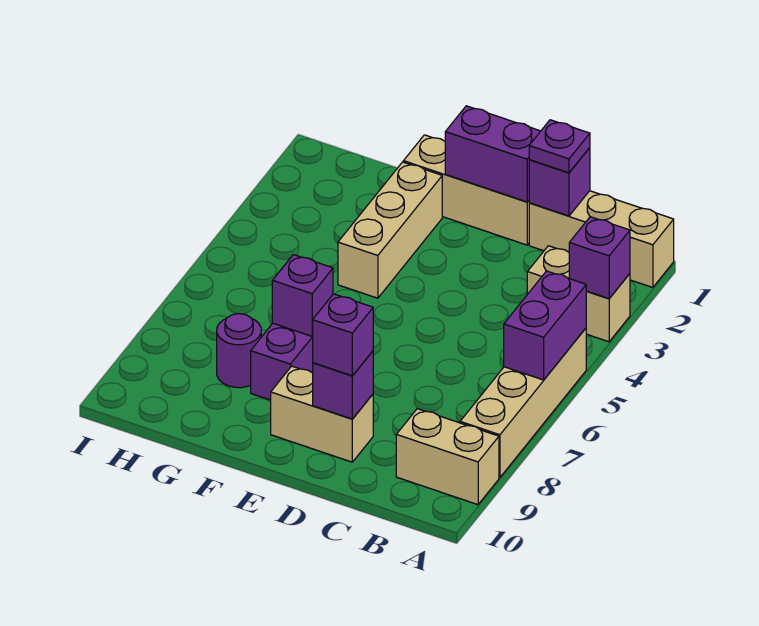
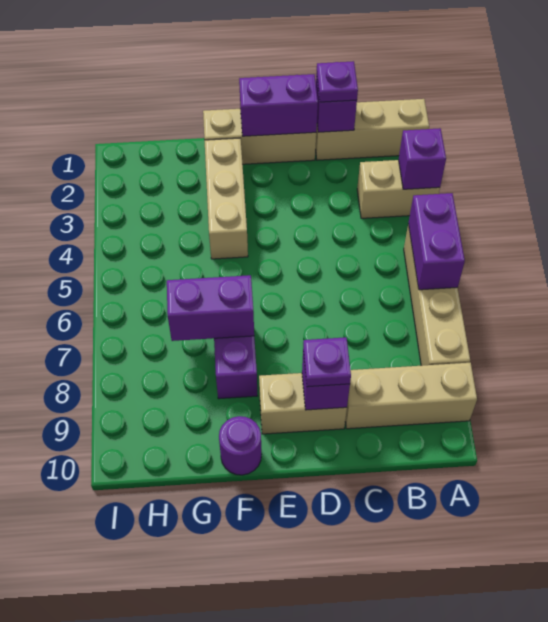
tan 1x2 brick [396,409,499,505] -> tan 1x3 brick [345,363,477,429]
purple 1x1 brick [312,294,373,376] -> purple 1x1 plate [303,337,351,387]
purple 1x1 brick [272,255,333,336] -> purple 1x2 brick [167,275,254,341]
purple 1x1 round brick [217,314,261,388] -> purple 1x1 round brick moved to [219,416,261,475]

